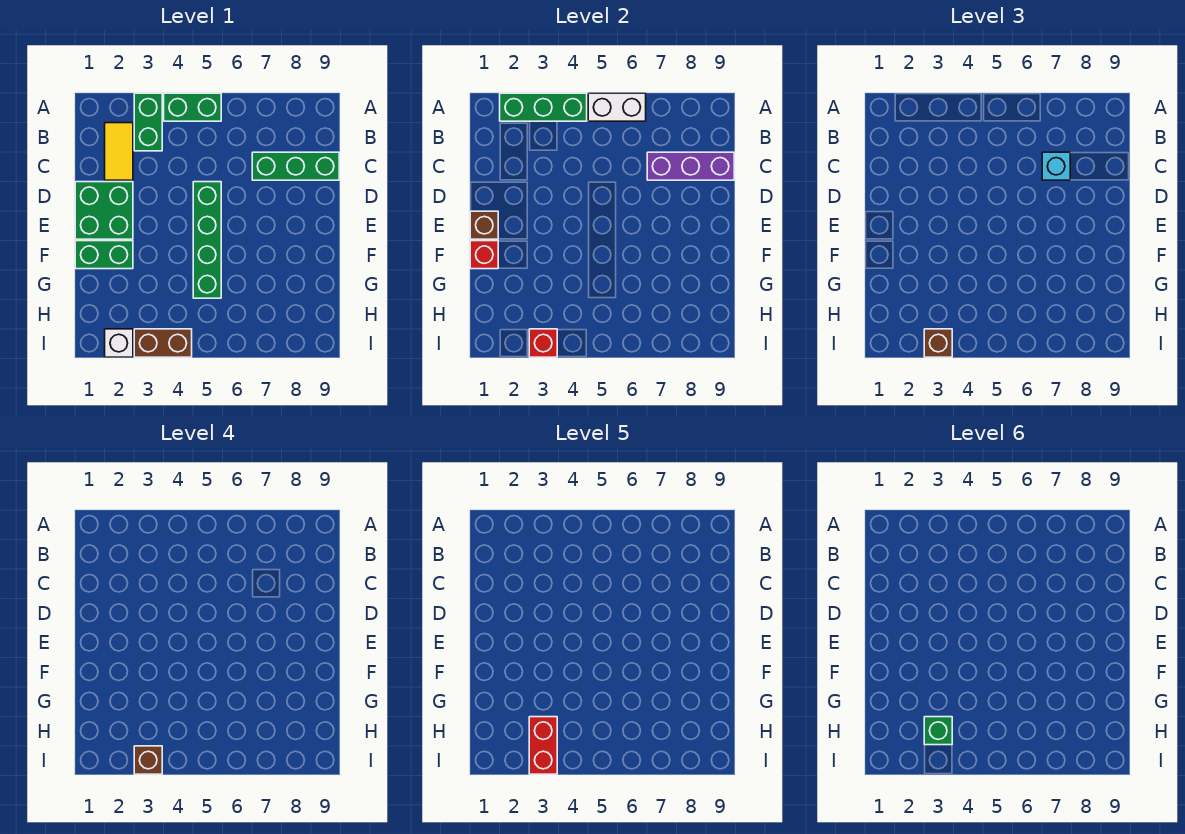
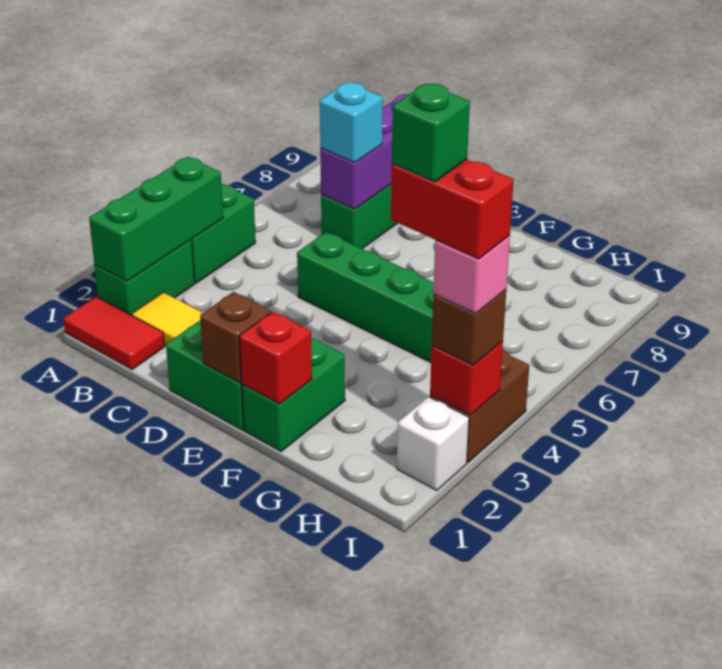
none -> red 1x2 tile [63,297,164,369]
green 1x2 brick [134,93,162,151] -> green 1x2 brick turned to [94,240,195,315]
white 1x2 brick [588,93,646,121] -> none
brown 1x1 brick [134,746,162,774] -> pink 1x1 brick [433,235,510,313]

